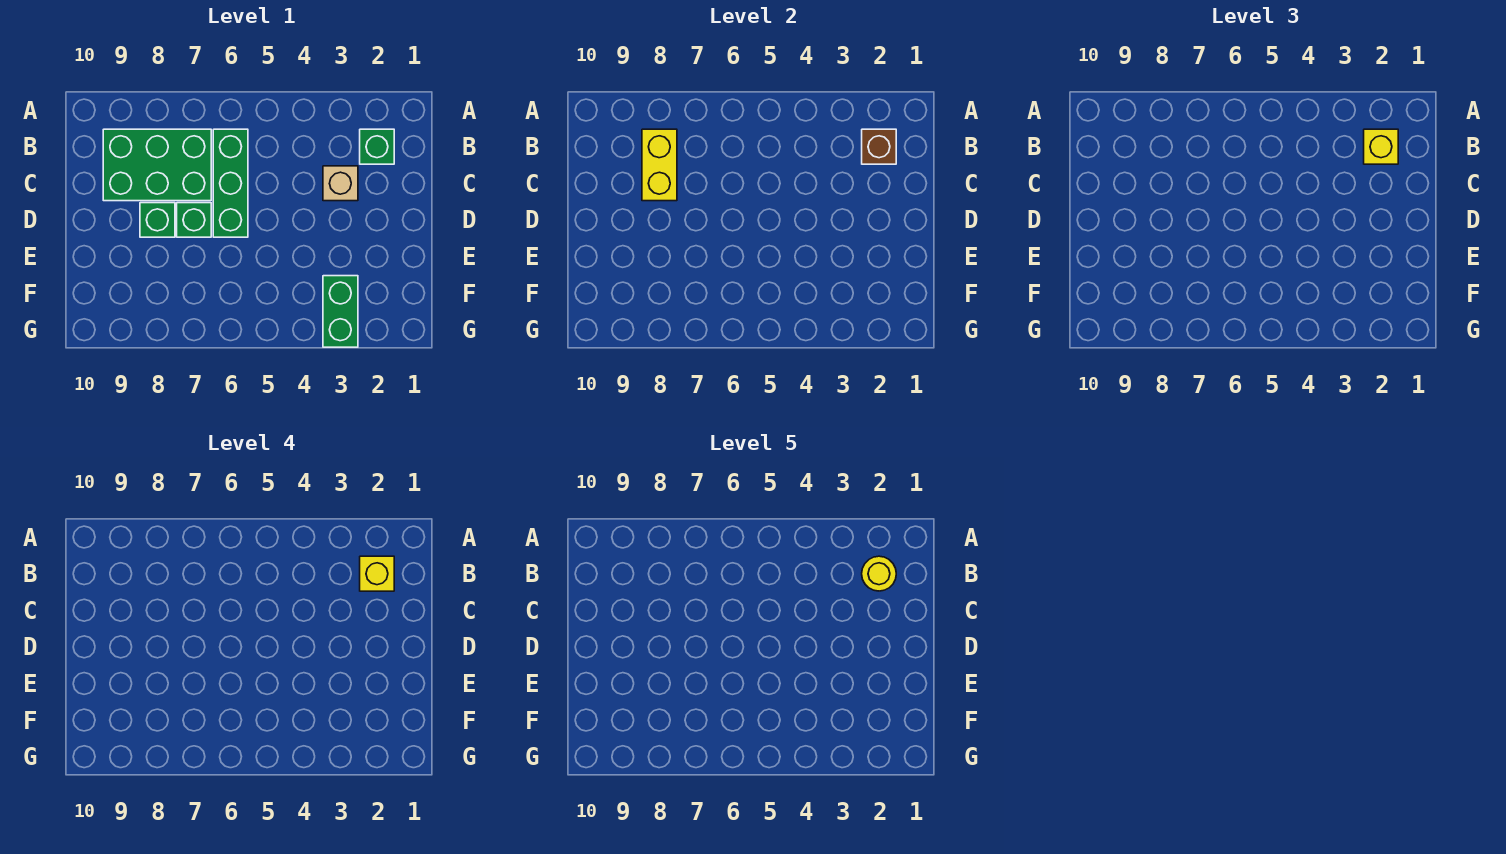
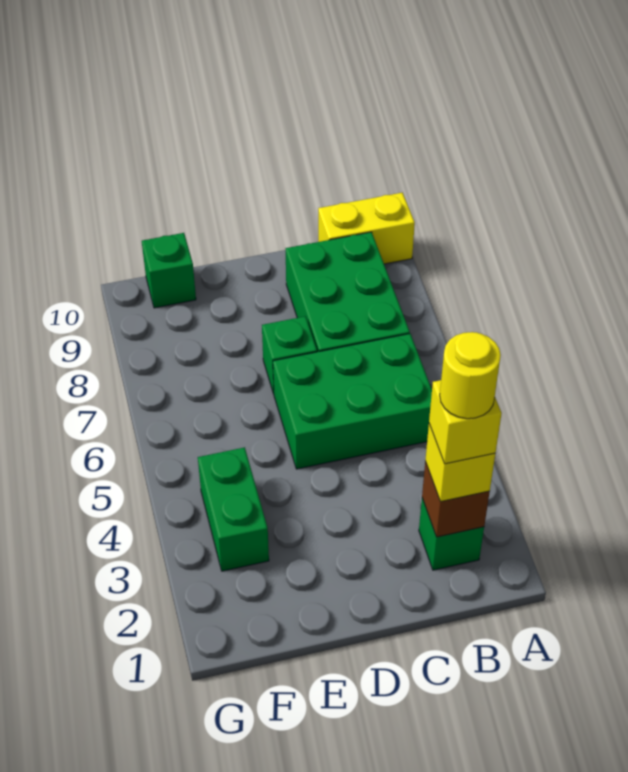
green 1x3 brick [213,129,248,237] -> green 2x3 brick [273,334,432,469]
yellow 1x2 brick [642,129,677,201] -> yellow 1x2 brick moved to [318,193,415,264]
tan 1x1 brick [323,166,358,201] -> none
green 1x1 brick [140,203,175,237] -> green 1x1 brick moved to [142,233,196,308]
green 1x2 brick [323,276,358,347] -> green 1x2 brick turned to [198,447,269,571]

